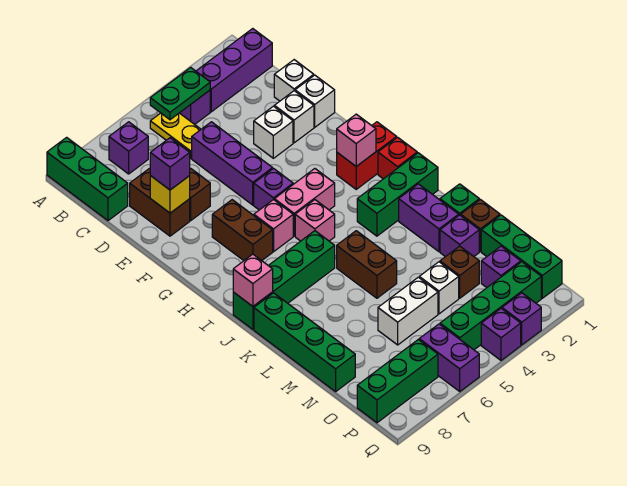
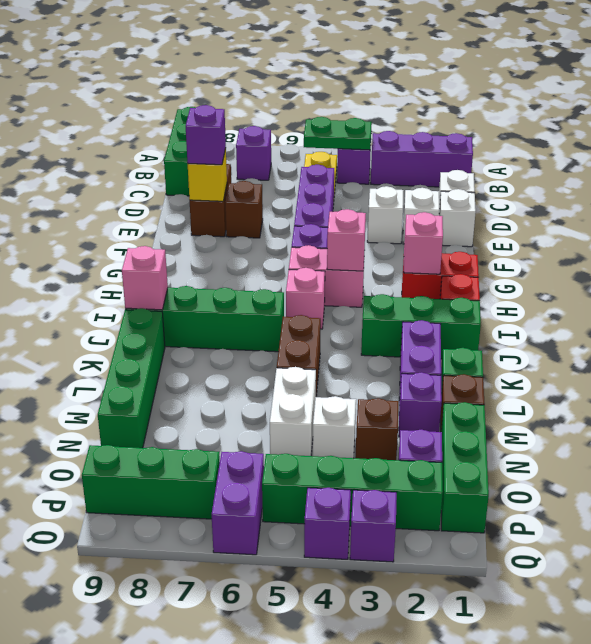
brown 1x2 brick [212,200,273,261] -> none
pink 1x1 brick [254,199,293,252] -> pink 1x1 brick moved to [327,209,366,271]
white 1x2 brick [378,277,438,345] -> white 1x2 brick turned to [270,367,316,456]

